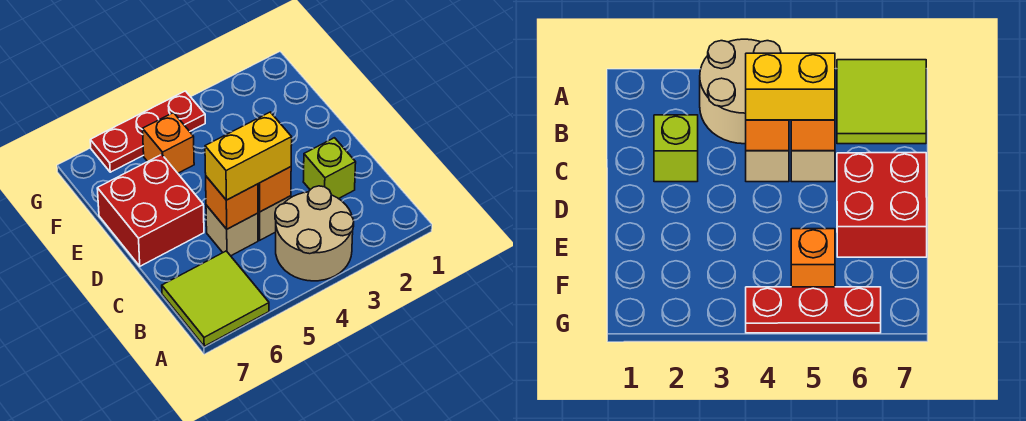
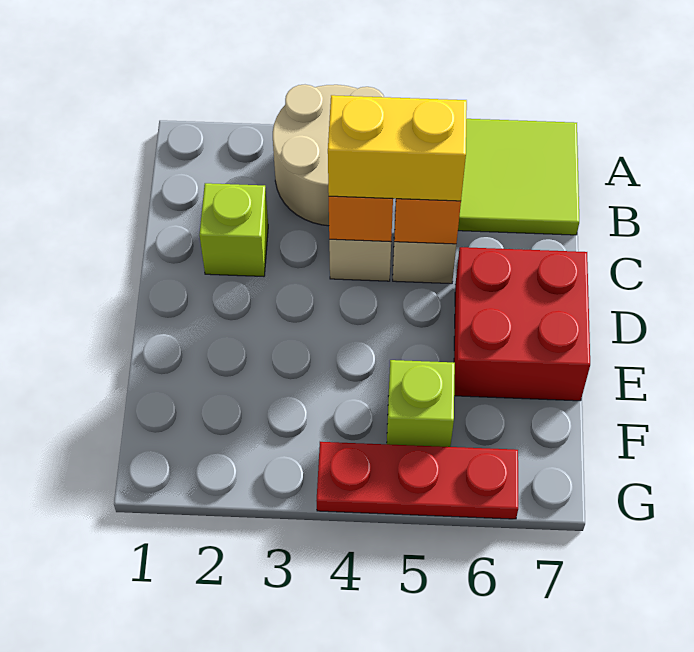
orange 1x1 brick [143,112,194,173] -> lime 1x1 brick [387,360,455,447]

